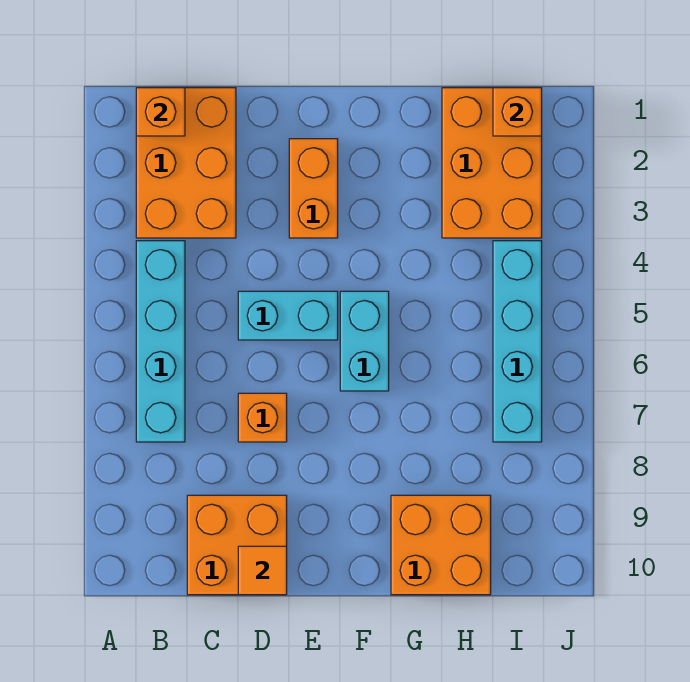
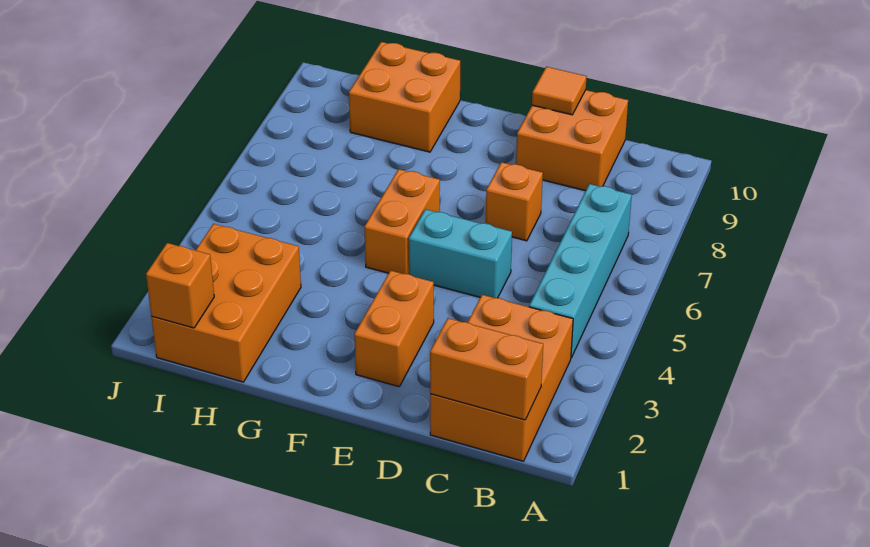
orange 1x1 brick [136,88,185,136] -> orange 1x2 brick [430,318,543,420]
cyan 1x2 brick [340,291,389,391] -> orange 1x2 brick [364,169,440,274]
cyan 1x4 brick [493,241,542,442] -> none

